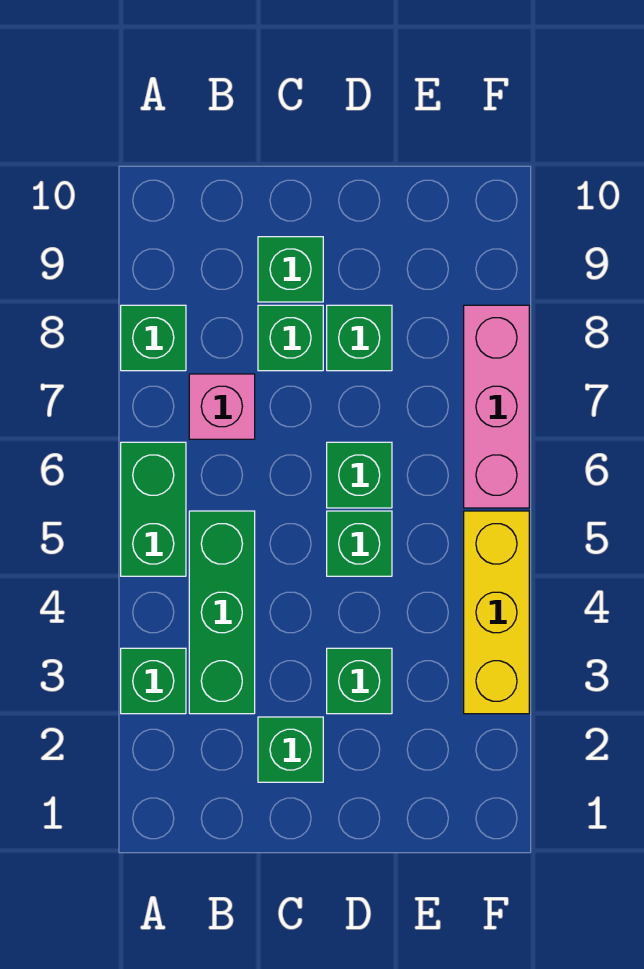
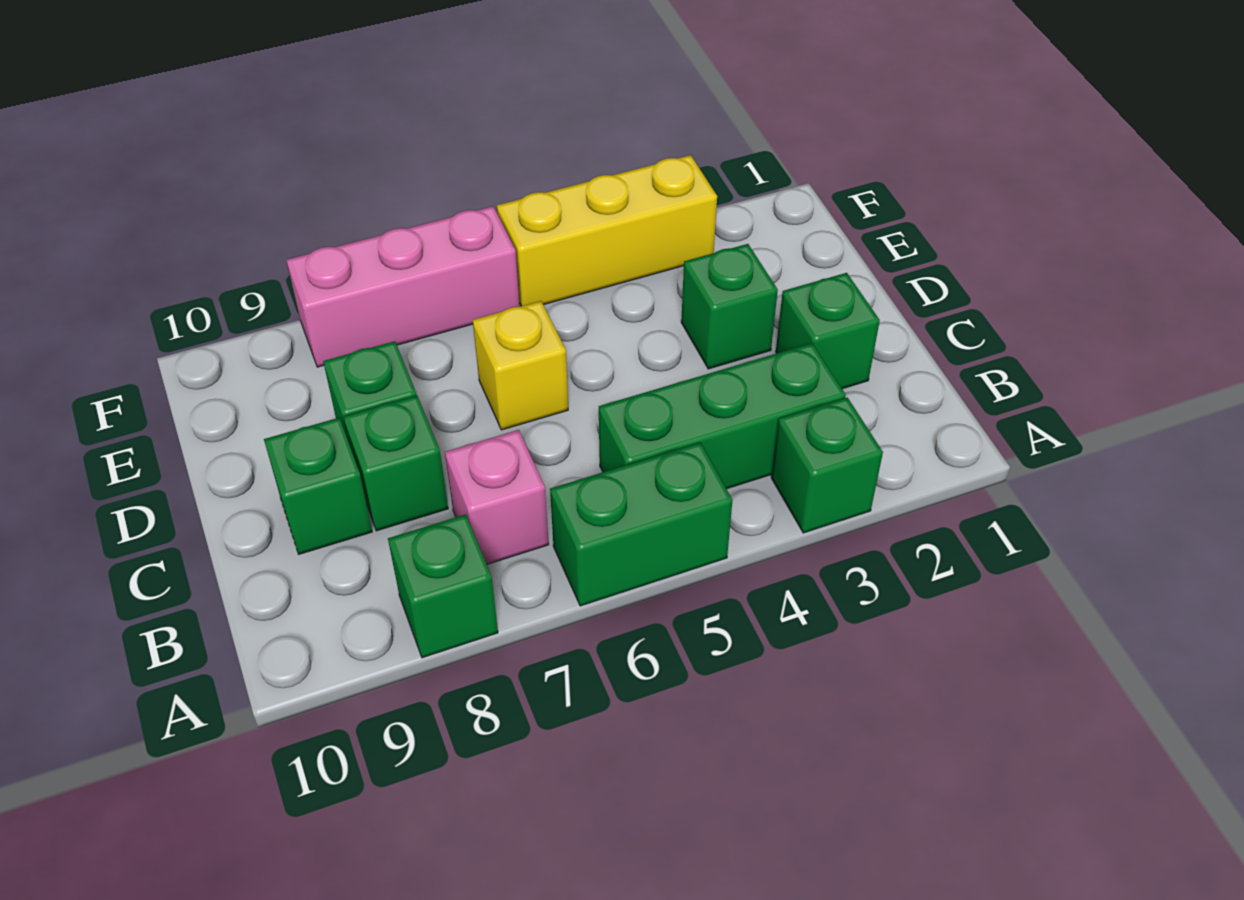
green 1x1 brick [327,511,392,576] -> none
green 1x1 brick [327,442,392,508] -> yellow 1x1 brick [473,301,568,430]

